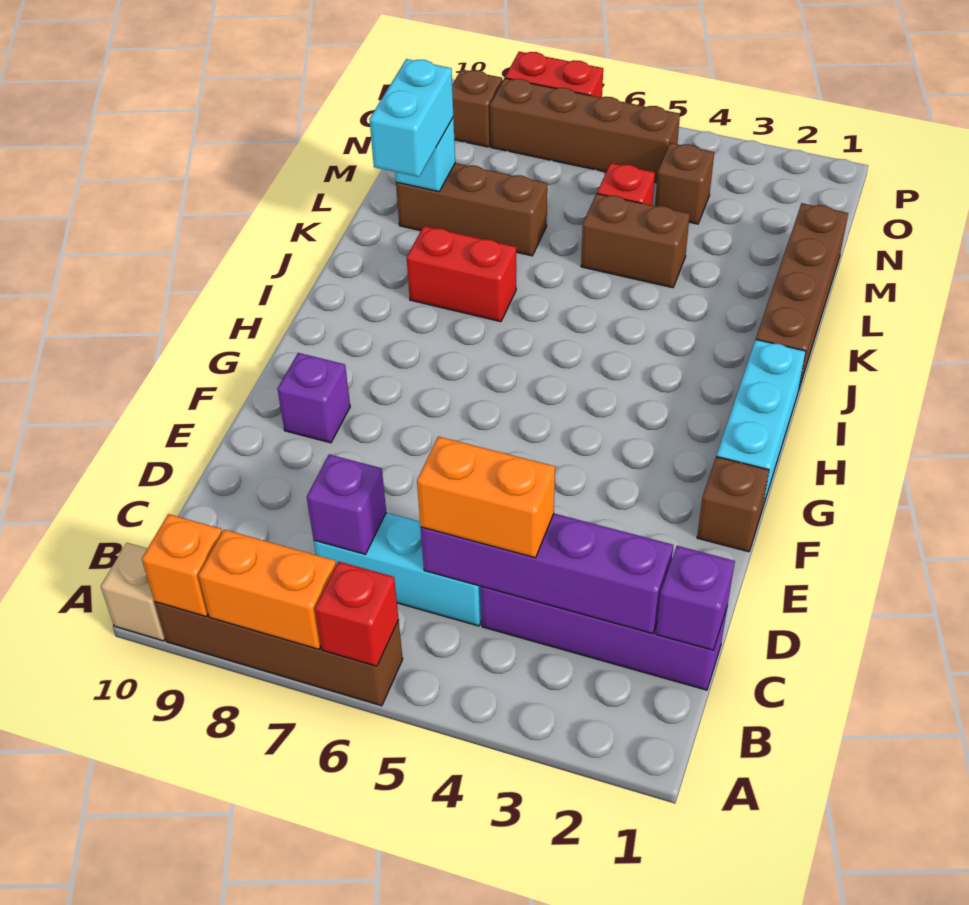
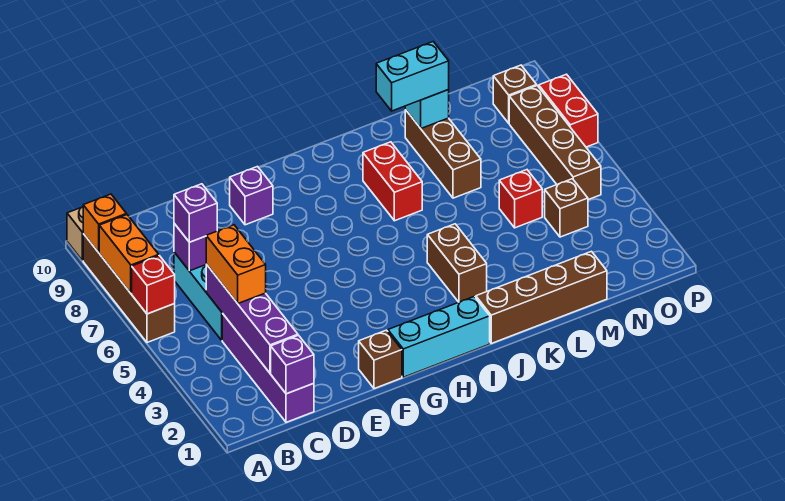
none -> purple 1x1 brick [174,184,217,242]
brown 1x2 brick [581,194,690,288] -> brown 1x2 brick moved to [427,224,487,302]

